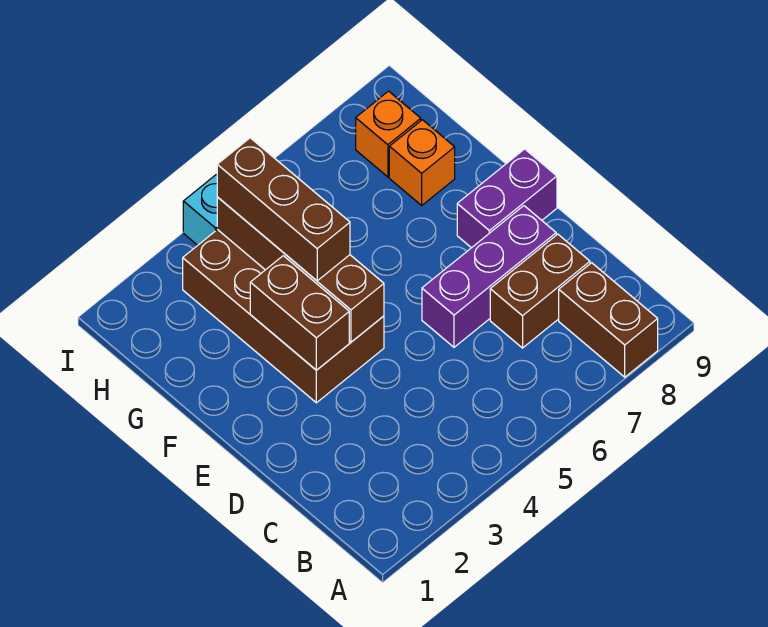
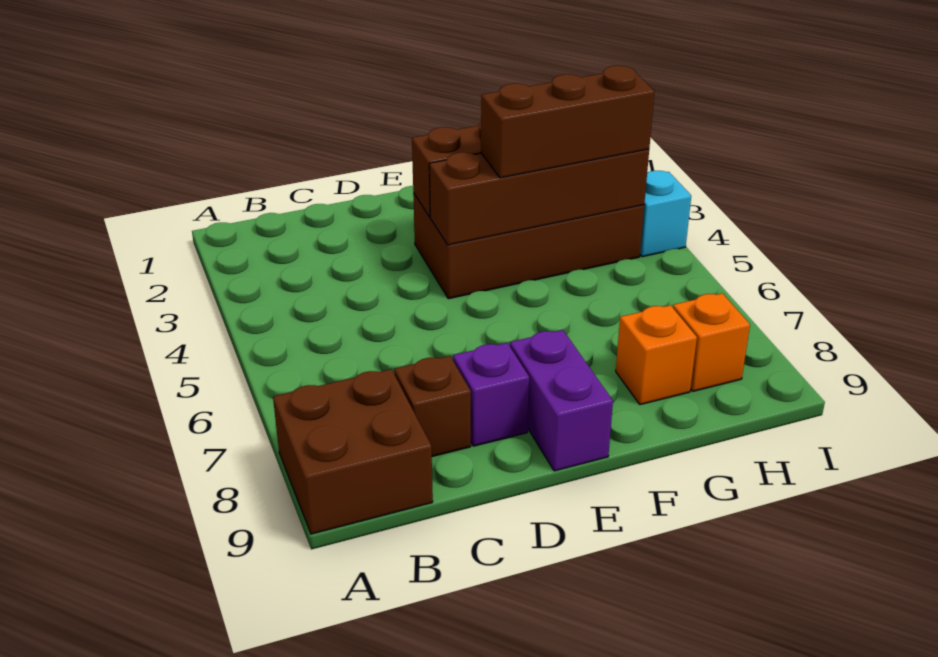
brown 1x2 brick [559,263,658,377] -> brown 2x2 brick [273,369,433,534]
brown 1x2 brick [490,234,590,348] -> brown 1x1 brick [394,356,471,457]
purple 1x3 brick [422,206,556,347] -> purple 1x1 brick [453,343,529,446]

